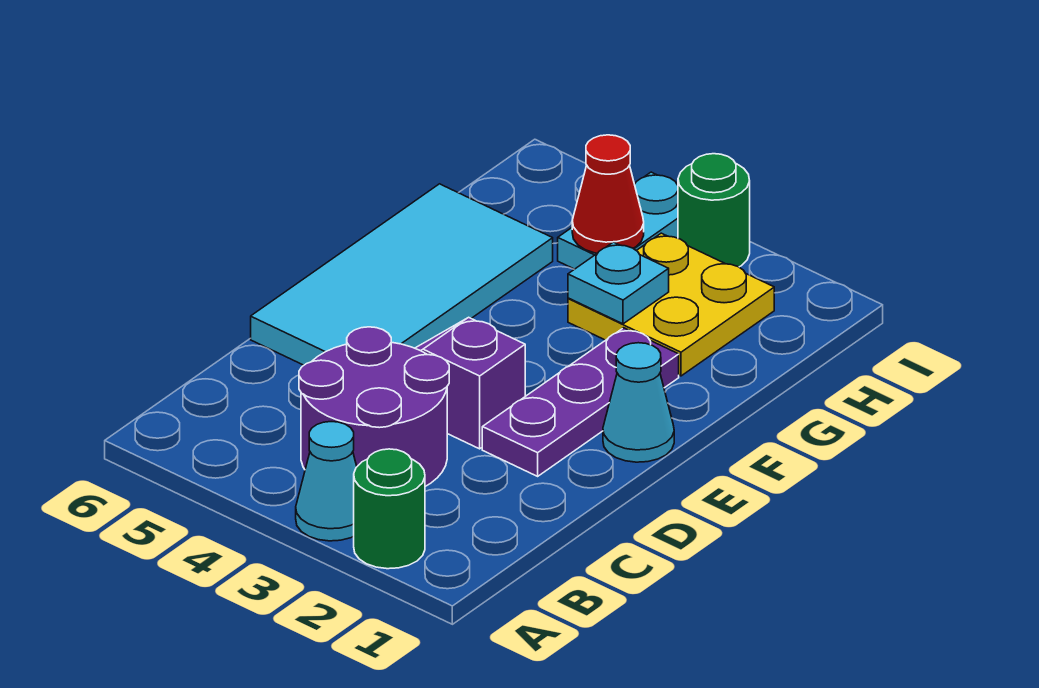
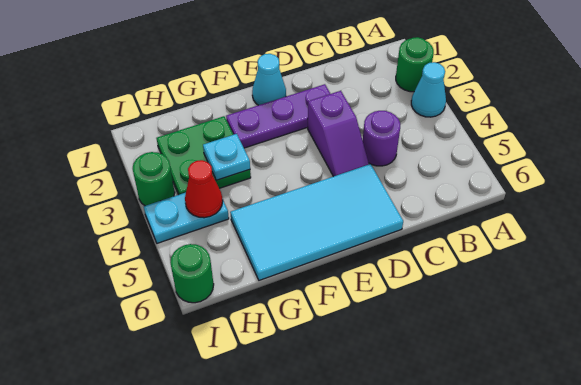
purple 2x2 round brick [299,327,449,486] -> purple 1x1 round brick [363,111,400,166]
yellow 2x2 plate [568,233,774,376] -> green 2x2 plate [157,116,251,195]
none -> green 1x1 round brick [170,244,214,303]

